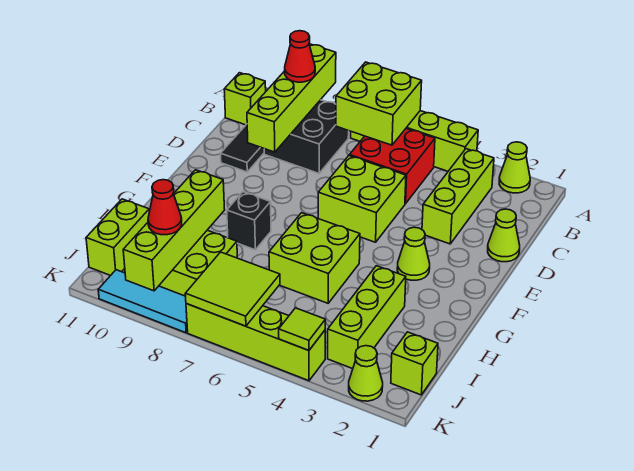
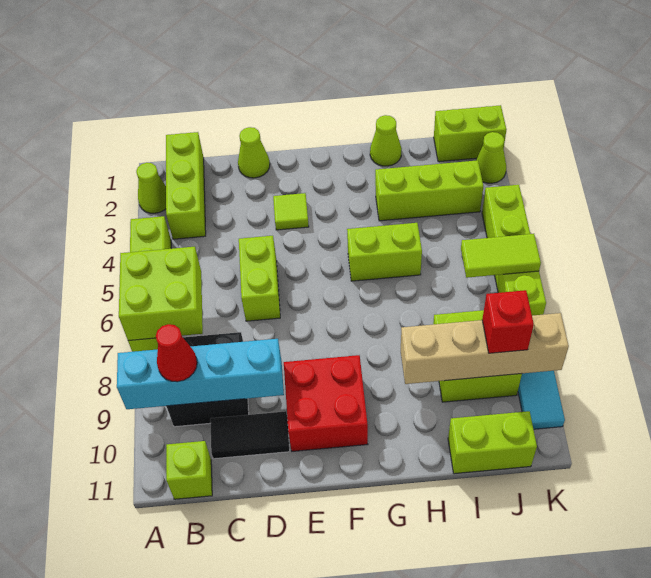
lime 1x4 brick [247,44,336,152] -> cyan 1x4 brick [117,339,284,409]
lime 1x3 brick [422,149,494,244] -> lime 1x3 brick turned to [166,132,206,239]
red 2x2 brick [349,129,435,204] -> red 2x2 brick moved to [284,355,368,451]
lime 2x2 brick [318,156,406,242] -> lime 1x2 brick [239,236,280,321]
lime 1x1 cone [397,227,430,280] -> lime 1x1 cone moved to [370,115,402,166]
lime 2x2 brick [269,213,360,303] -> lime 1x2 brick [347,223,422,281]
black 1x1 brick [227,192,271,250] -> none
lime 1x4 brick [123,170,225,291] -> tan 1x4 brick [401,313,569,384]
lime 1x1 brick [391,332,438,395] -> lime 1x2 brick [434,105,506,162]
lime 2x2 tile [185,252,280,326] -> lime 1x2 tile [461,234,541,278]
red 1x1 cone [148,180,182,235] -> red 1x1 brick [482,290,534,353]
lime 1x1 tile [279,308,325,350] -> lime 1x1 tile moved to [273,193,309,230]

